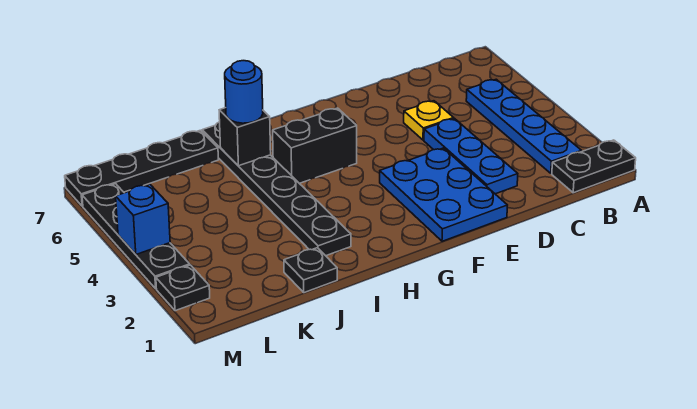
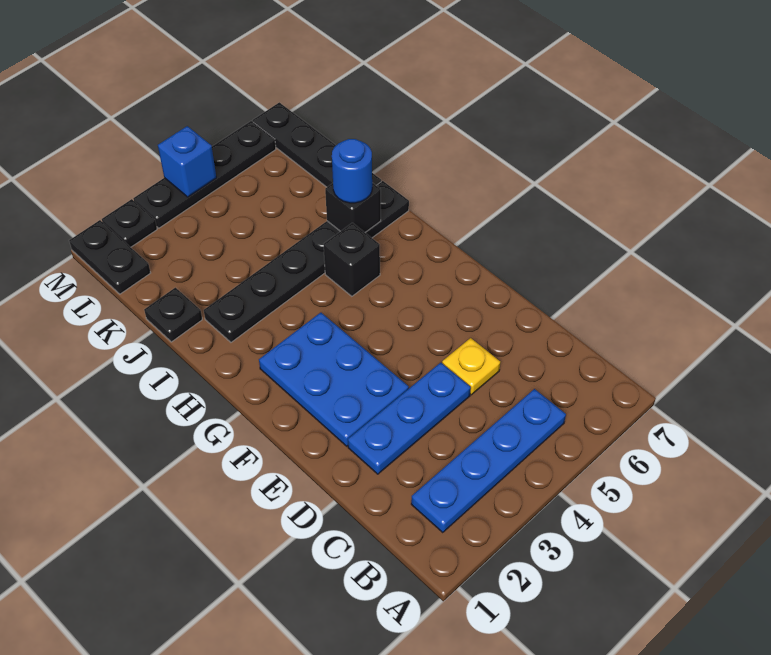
black 1x2 plate [552,140,636,193] -> black 1x2 plate moved to [69,220,151,294]
blue 2x3 plate [380,148,507,241] -> blue 2x3 plate turned to [259,313,409,446]
black 1x2 brick [273,108,357,183] -> black 1x1 brick [324,223,380,296]

